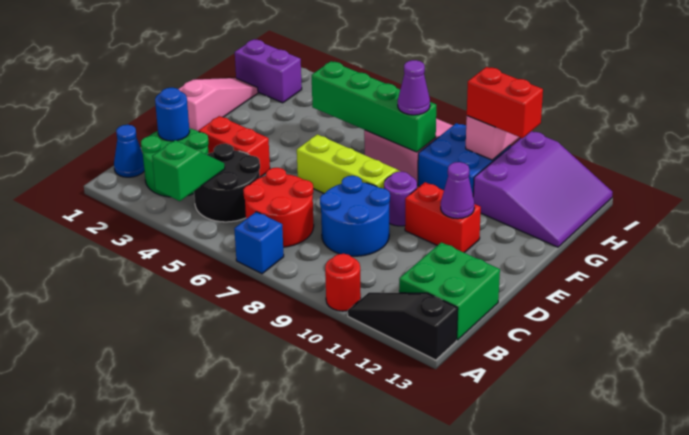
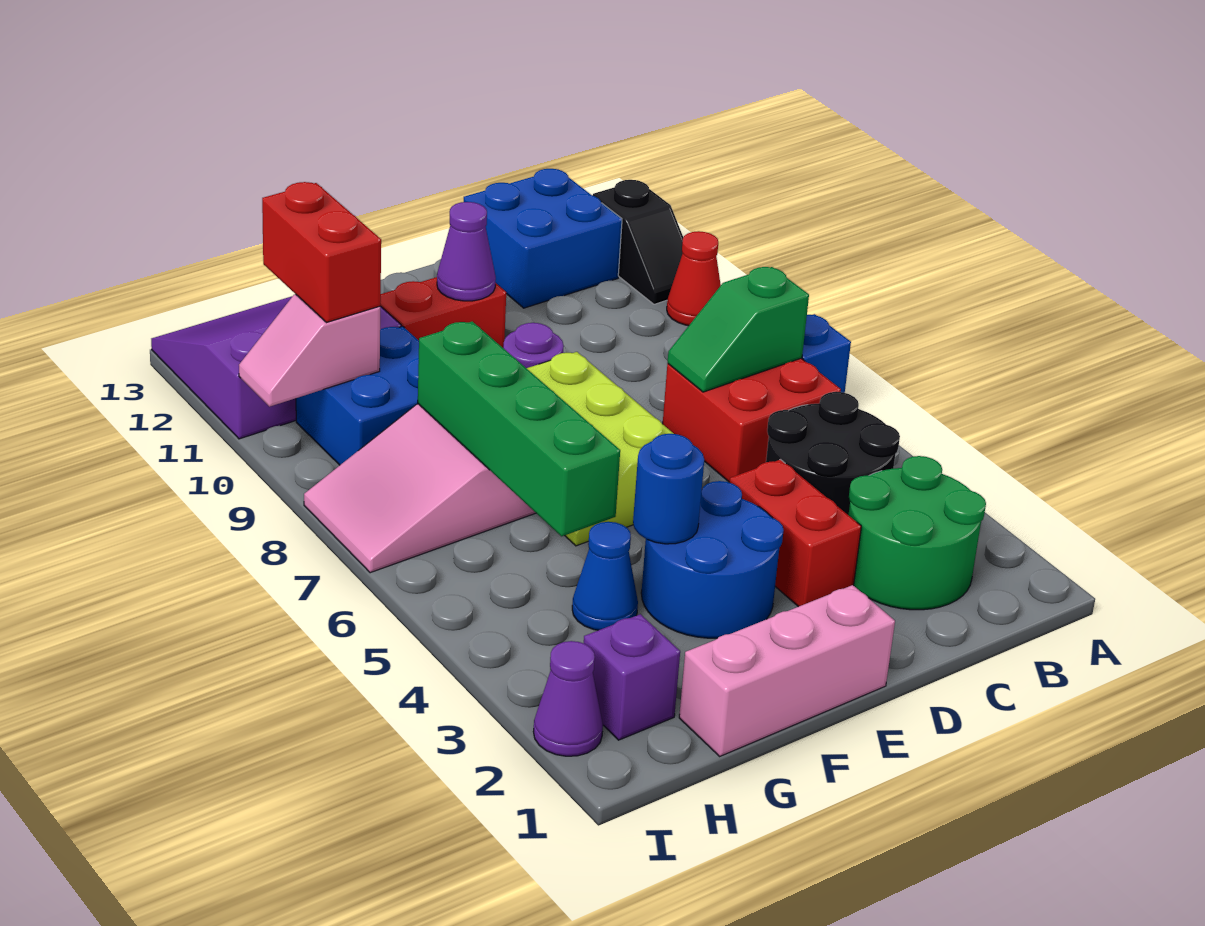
green 1x2 slope [152,140,225,201] -> green 1x2 slope moved to [668,267,809,392]
red 1x1 round brick [325,254,361,311] -> red 1x1 cone [667,231,721,326]
black 1x3 slope [348,292,458,360] -> black 1x2 slope [593,180,683,304]
blue 1x1 cone [114,125,144,177] -> blue 1x1 cone moved to [572,522,638,630]
red 2x2 round brick [243,168,314,247] -> red 2x2 brick [663,358,841,482]
green 2x2 brick [399,242,500,340] -> blue 2x2 brick [464,169,622,308]
blue 1x1 round brick [155,88,190,141] -> blue 1x1 round brick moved to [633,434,704,544]
blue 2x2 round brick [320,176,390,256] -> blue 2x2 round brick moved to [641,481,784,638]
pink 1x3 slope [178,78,258,131] -> pink 1x3 brick [679,585,895,756]
red 1x2 brick [405,182,481,253] -> red 1x2 brick turned to [380,277,506,348]
purple 1x1 cone [398,60,430,115] -> purple 1x1 cone moved to [533,641,603,756]
purple 1x2 brick [235,39,302,103] -> purple 1x1 brick [584,614,680,740]

